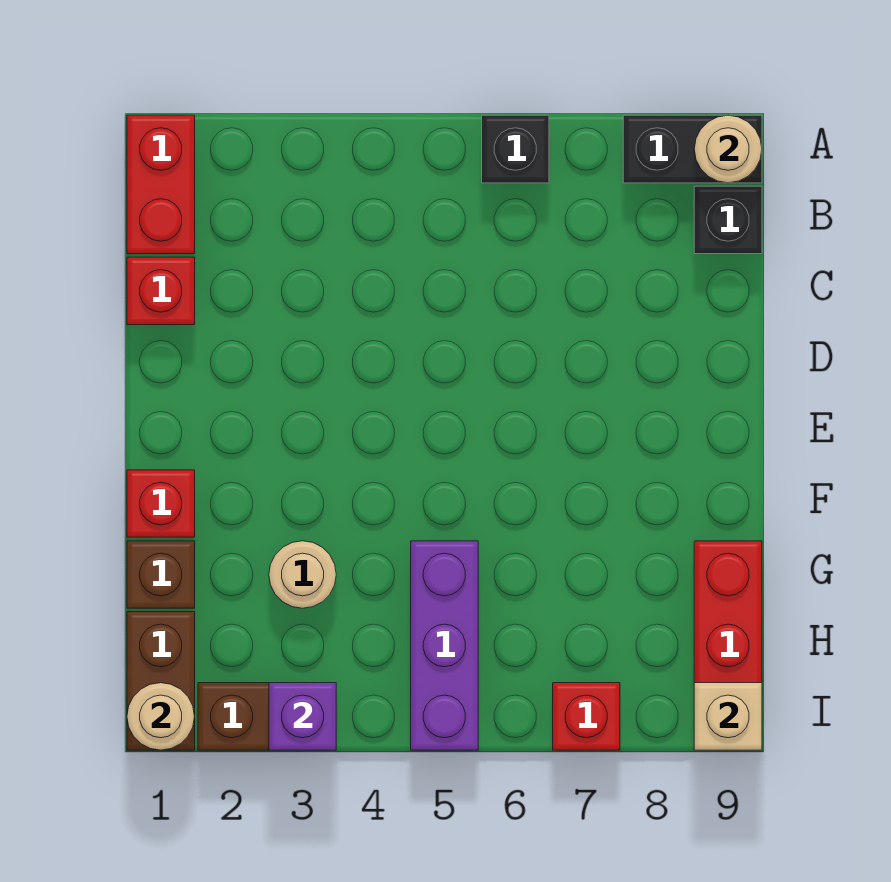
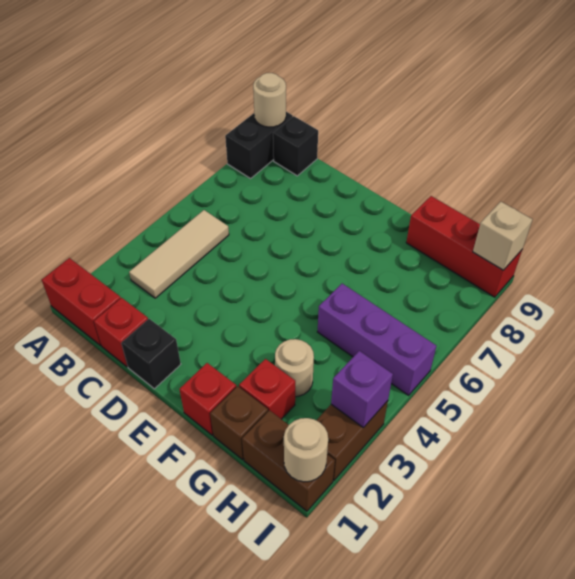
black 1x1 brick [482,115,549,183] -> black 1x1 brick moved to [121,319,181,389]
none -> tan 1x3 tile [129,210,229,298]
red 1x1 brick [553,683,620,750] -> red 1x1 brick moved to [239,359,295,419]

